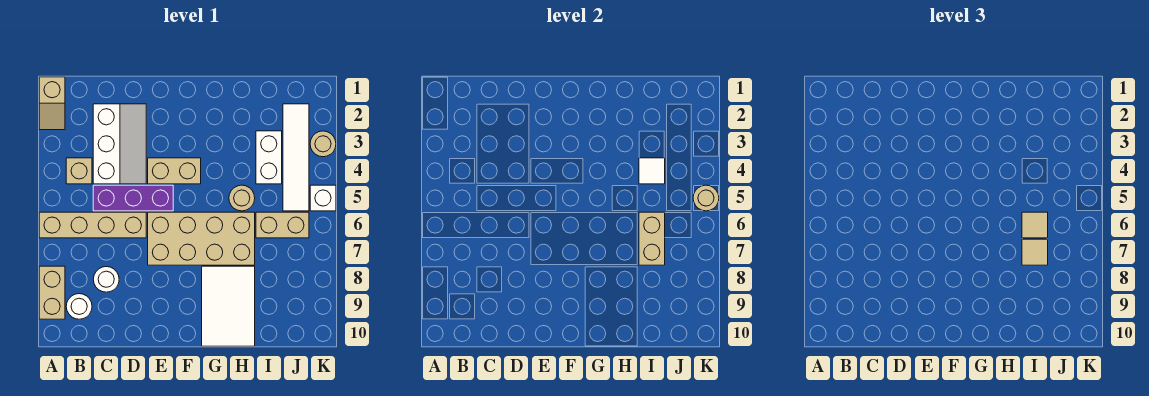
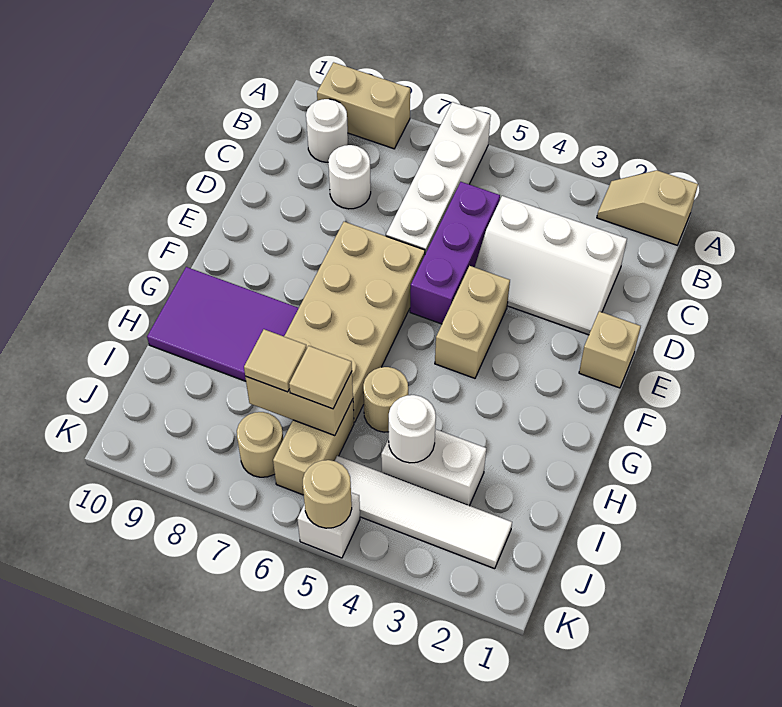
tan 1x4 brick [39,212,146,238] -> white 1x4 brick [386,102,491,254]
tan 1x1 brick [66,158,92,184] -> tan 1x1 brick moved to [579,311,641,388]
white 2x3 tile [202,266,255,346] -> purple 2x3 tile [147,267,299,381]
white 1x1 tile [639,158,665,184] -> white 1x1 round brick [389,395,436,463]
tan 1x1 round brick [310,131,336,157] -> tan 1x1 round brick moved to [237,412,283,477]

